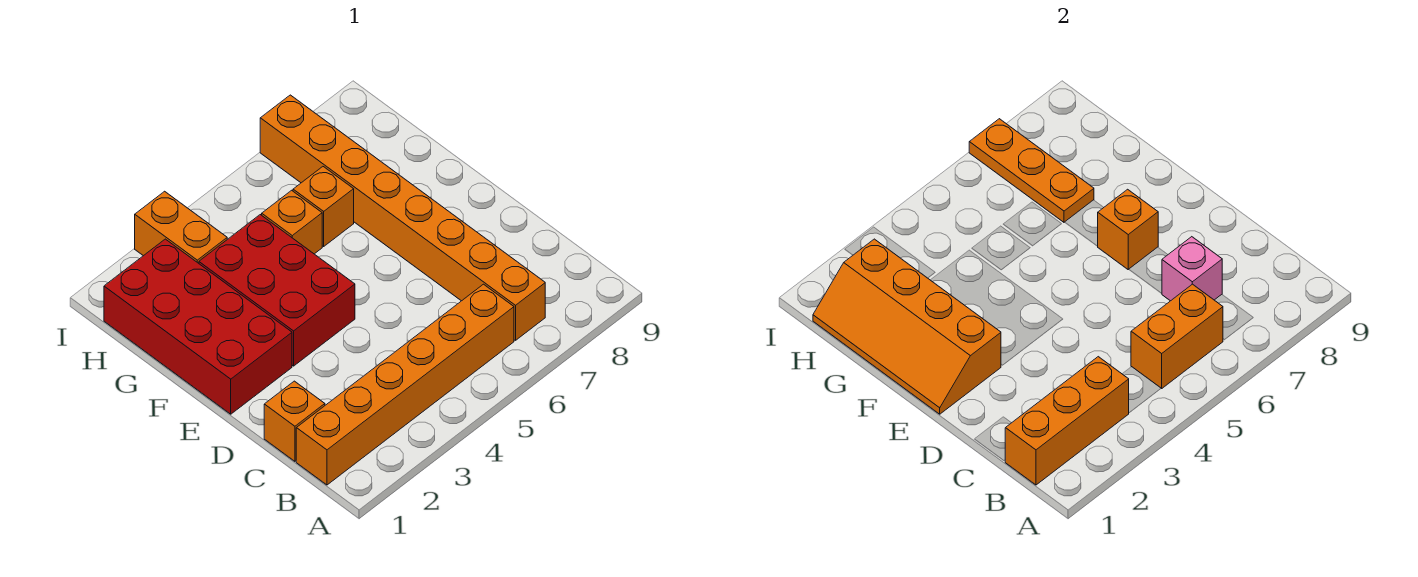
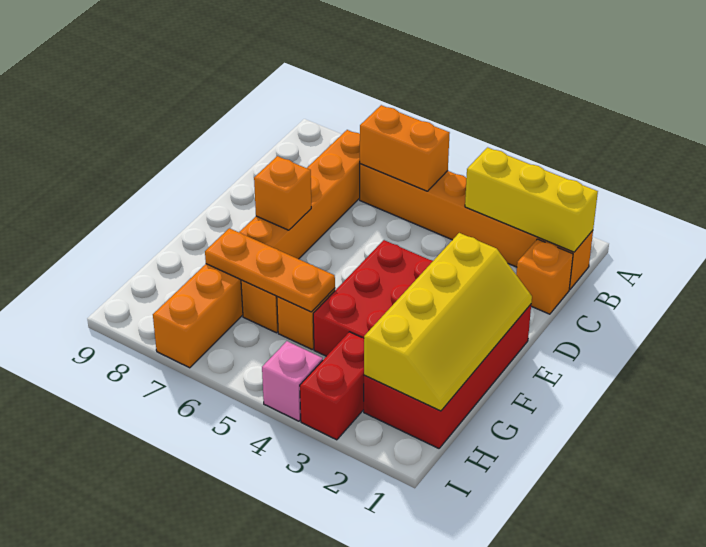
orange 1x3 brick [1005,357,1129,485] -> yellow 1x3 brick [465,147,598,252]
pink 1x1 brick [1162,237,1222,301] -> pink 1x1 brick moved to [262,341,323,421]
orange 2x4 slope [813,239,1001,414] -> yellow 2x4 slope [364,233,532,411]
orange 1x3 plate [969,119,1094,222] -> orange 1x3 plate turned to [205,228,335,312]
orange 1x2 brick [135,191,227,263] -> red 1x2 brick [300,332,364,440]

